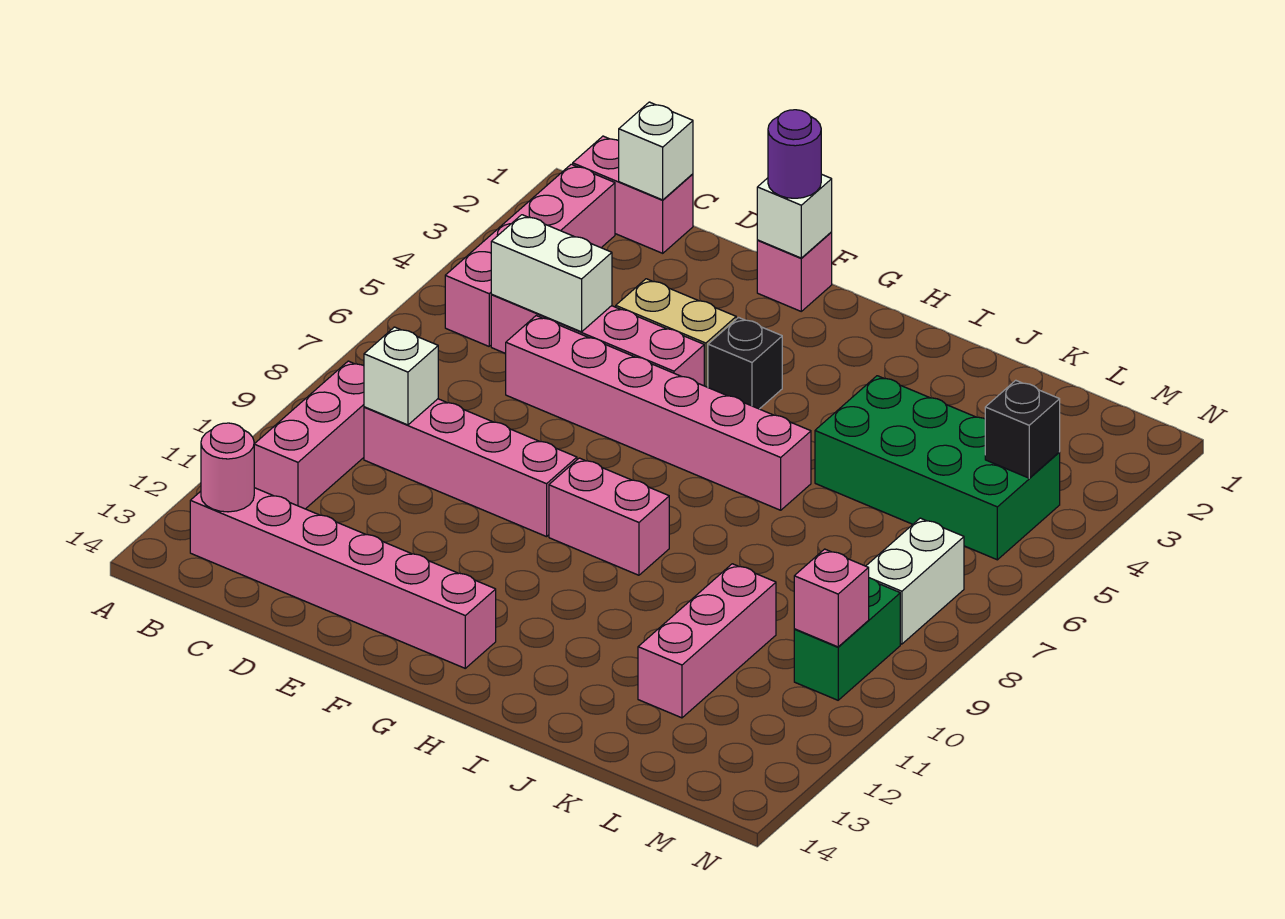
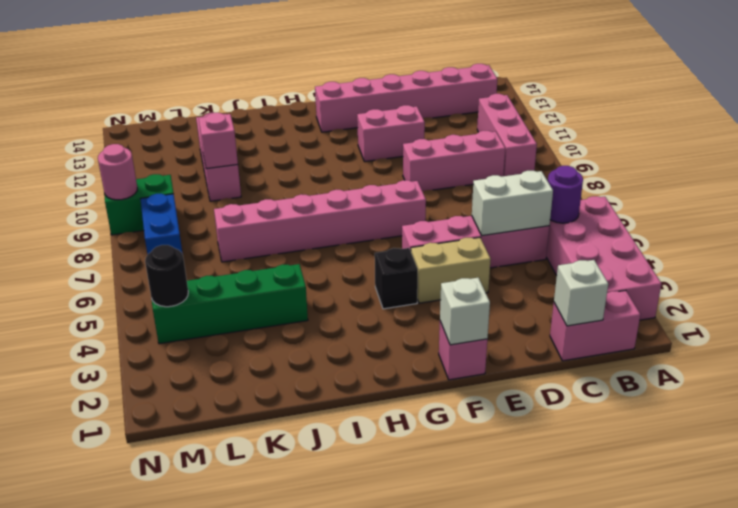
pink 1x4 brick [445,164,615,346] -> pink 2x4 brick [546,196,661,320]
pink 1x1 round brick [201,423,254,512] -> pink 1x1 round brick moved to [98,144,137,200]
pink 1x4 brick [364,399,577,537] -> pink 1x3 brick [403,131,505,191]
white 1x1 brick [364,327,438,425] -> none
pink 1x6 brick [506,316,811,510] -> pink 1x6 brick moved to [214,180,426,262]
purple 1x1 round brick [768,110,821,198] -> purple 1x1 round brick moved to [548,166,583,223]
pink 1x2 brick [549,458,669,575] -> pink 1x2 brick moved to [357,105,425,162]
green 2x4 brick [815,376,1060,560] -> green 1x4 brick [151,264,308,344]
black 1x1 brick [985,380,1060,478] -> black 1x1 round brick [145,245,188,307]
white 1x2 brick [866,518,964,644] -> blue 1x2 brick [140,194,183,254]
green 1x2 brick [794,578,900,700] -> green 1x2 brick turned to [104,174,174,235]
pink 1x1 brick [794,549,869,647] -> pink 1x1 brick moved to [199,113,238,169]

